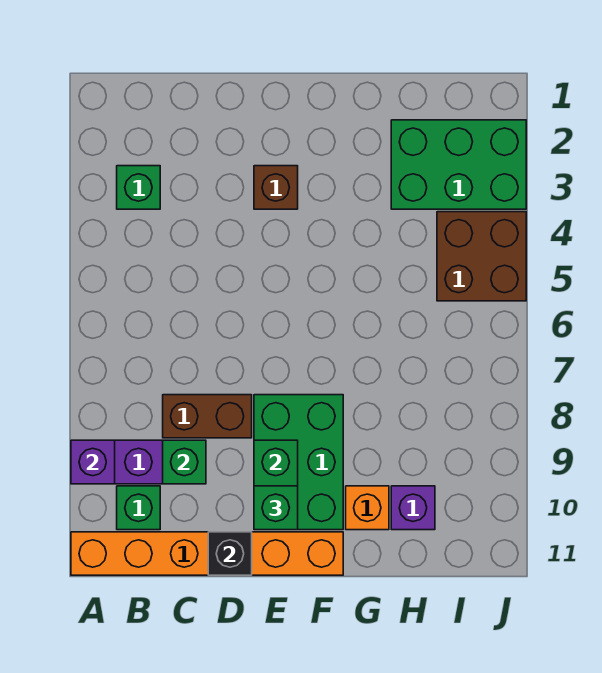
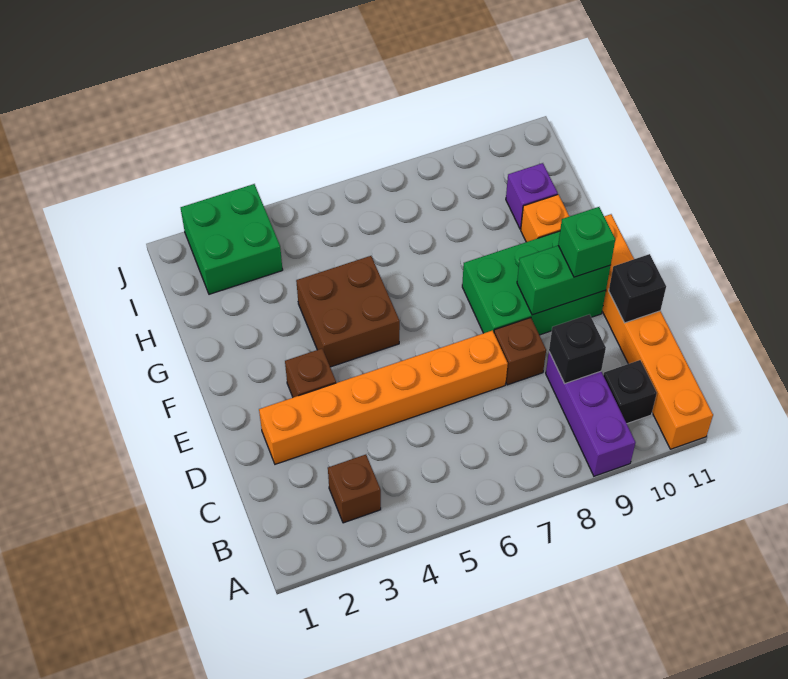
purple 1x1 brick [71,440,115,484] -> none
green 1x1 brick [117,166,160,209] -> brown 1x1 brick [328,455,381,523]
green 1x1 brick [117,486,160,530] -> black 1x1 brick [603,360,657,424]
brown 1x2 brick [163,395,252,438] -> brown 1x1 brick [494,318,546,385]
green 1x1 brick [163,440,206,484] -> black 1x1 brick [549,314,606,383]
none -> orange 1x6 brick [259,330,508,464]
green 2x3 brick [391,120,526,209] -> green 2x2 brick [181,184,283,294]
brown 2x2 brick [437,212,526,301] -> brown 2x2 brick moved to [296,256,400,367]

